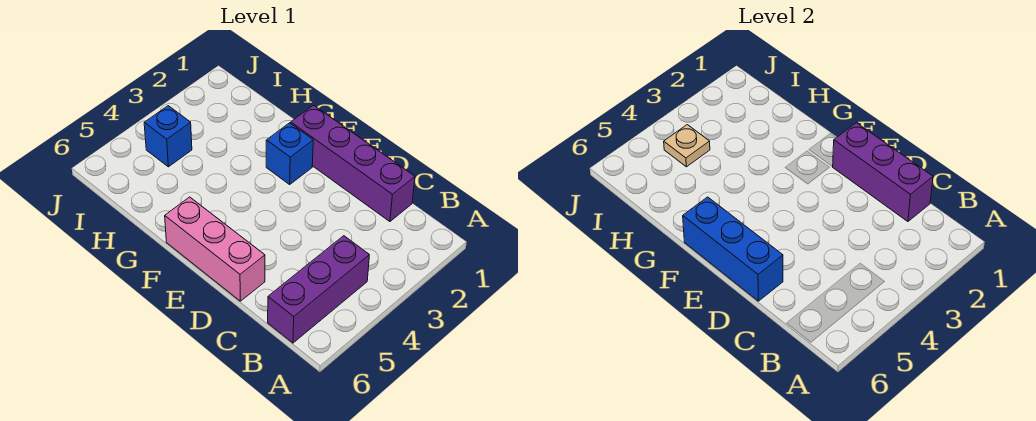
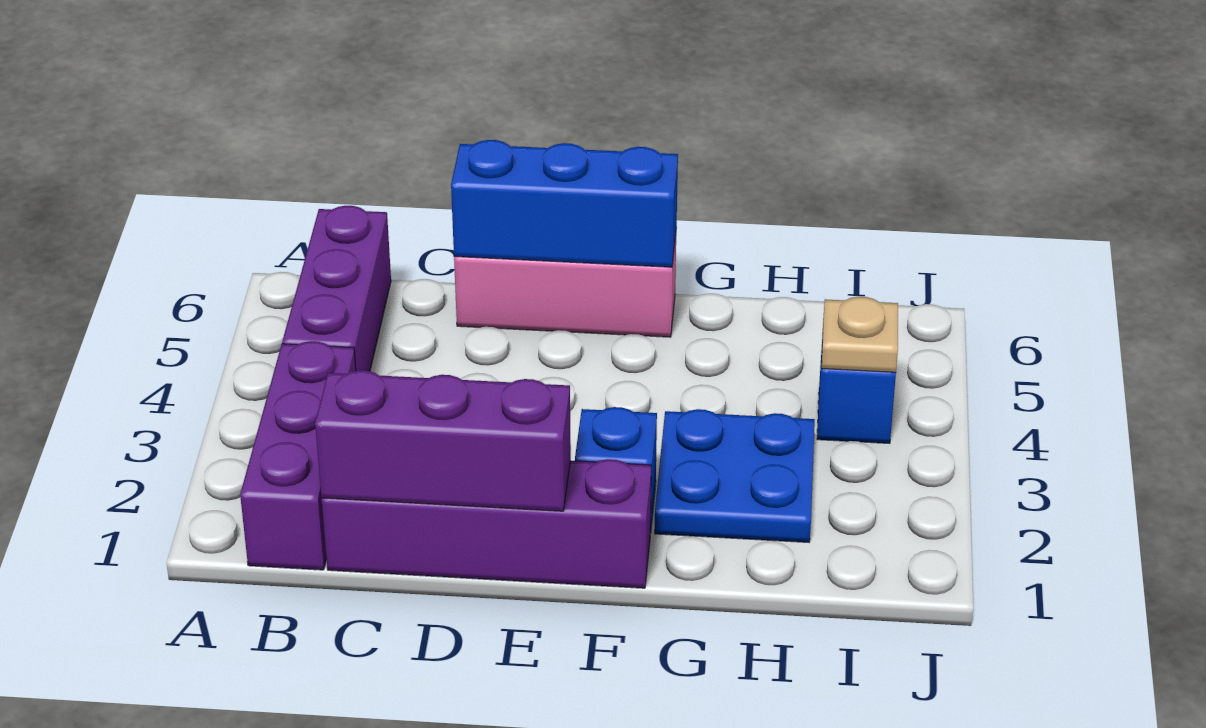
none -> purple 1x3 brick [240,341,356,570]
none -> blue 2x2 plate [655,409,815,542]

